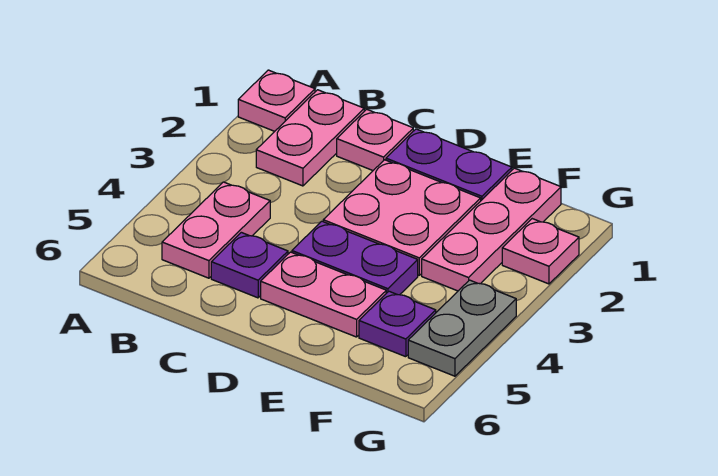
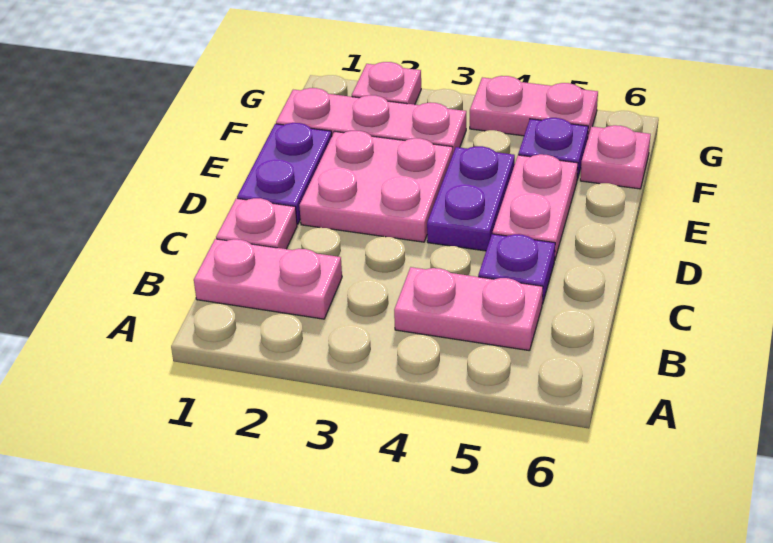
pink 1x1 plate [238,70,315,131] -> pink 1x1 plate moved to [580,125,651,189]
grey 1x2 plate [408,280,516,376] -> pink 1x2 plate [470,76,598,136]

